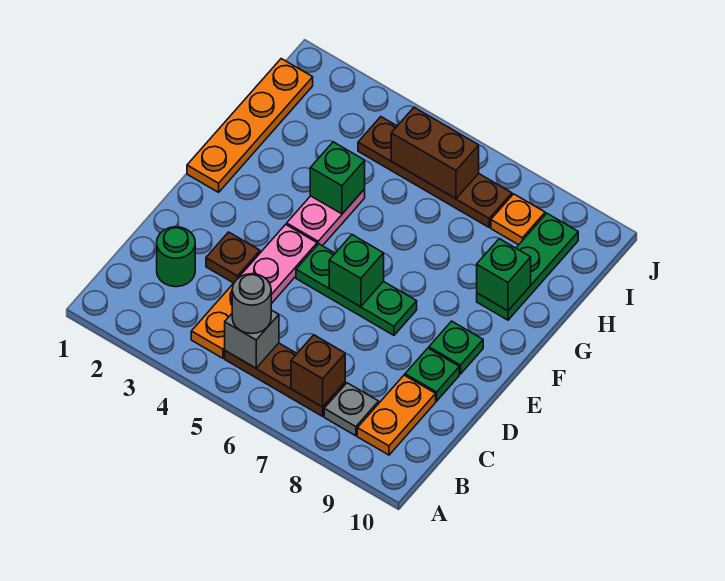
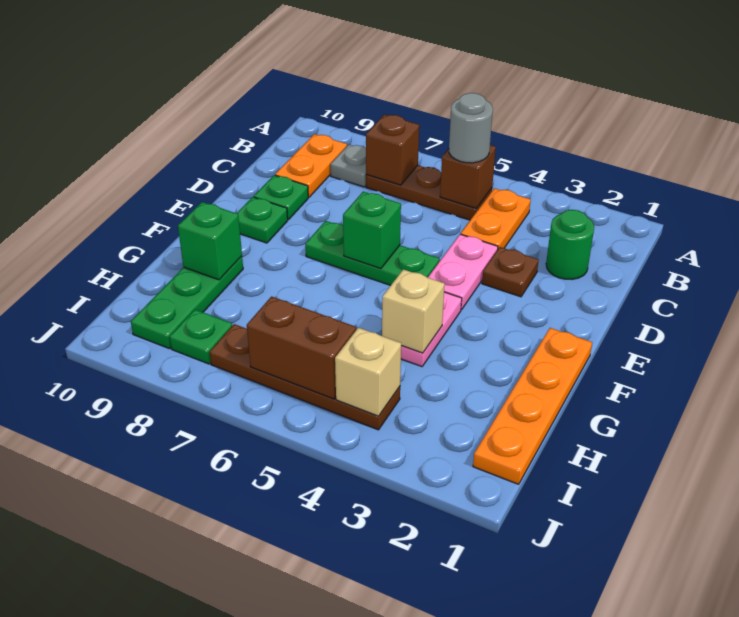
grey 1x1 brick [225,310,279,368] -> brown 1x1 brick [440,145,496,208]
green 1x1 brick [310,142,365,214] -> tan 1x1 brick [382,269,445,353]
none -> tan 1x1 brick [335,328,401,416]
orange 1x1 plate [491,194,545,245] -> green 1x1 plate [170,310,232,364]

